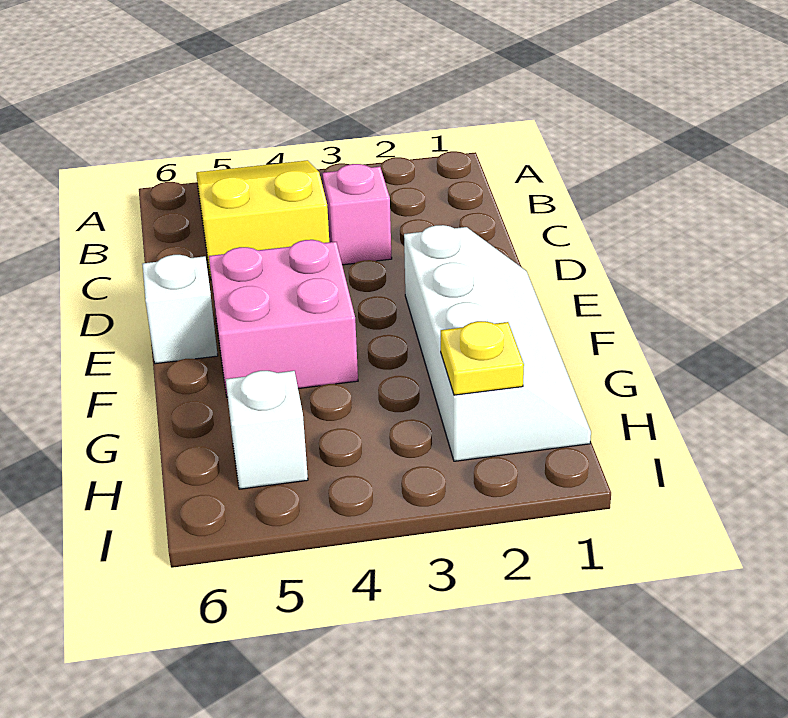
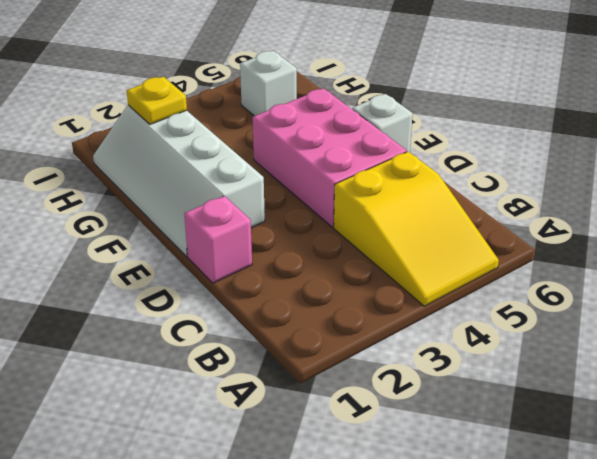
pink 1x1 brick [322,164,392,265] -> pink 1x1 brick moved to [184,196,252,283]
pink 2x2 brick [209,240,358,397] -> pink 2x3 brick [253,88,407,227]

